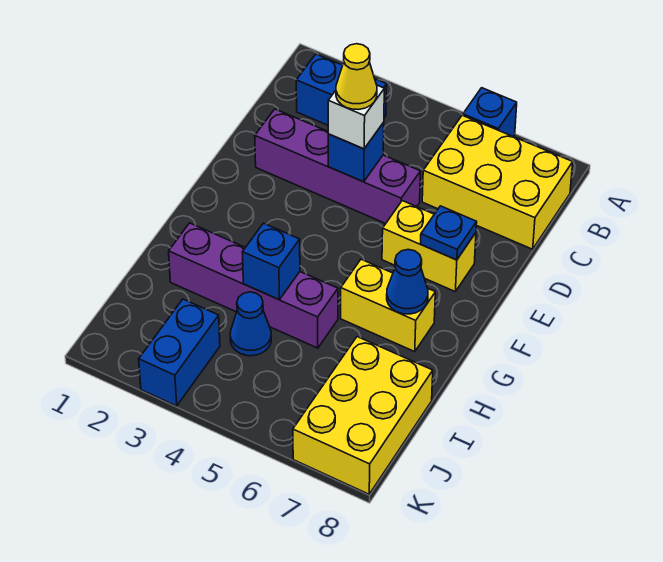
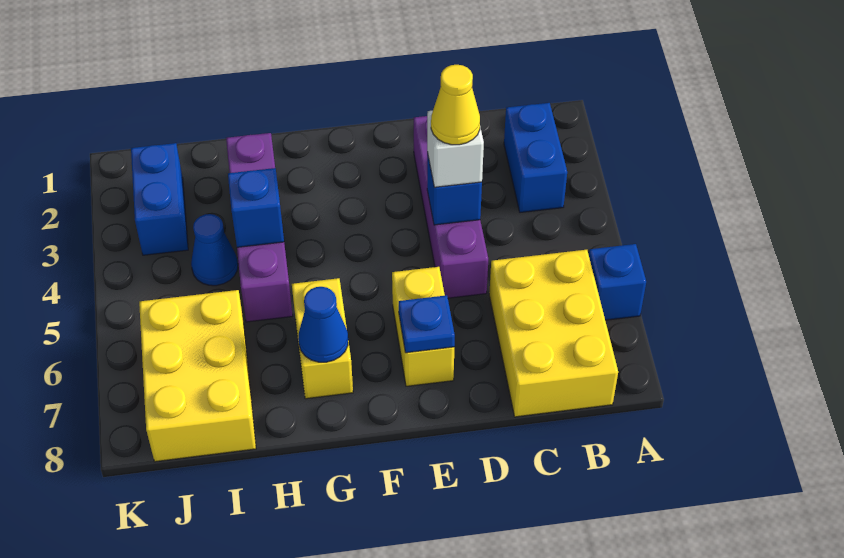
yellow 2x3 brick [293,337,433,494] -> yellow 2x3 brick turned to [139,290,256,462]
blue 1x2 brick [139,299,220,406] -> blue 1x2 brick turned to [131,143,188,255]

